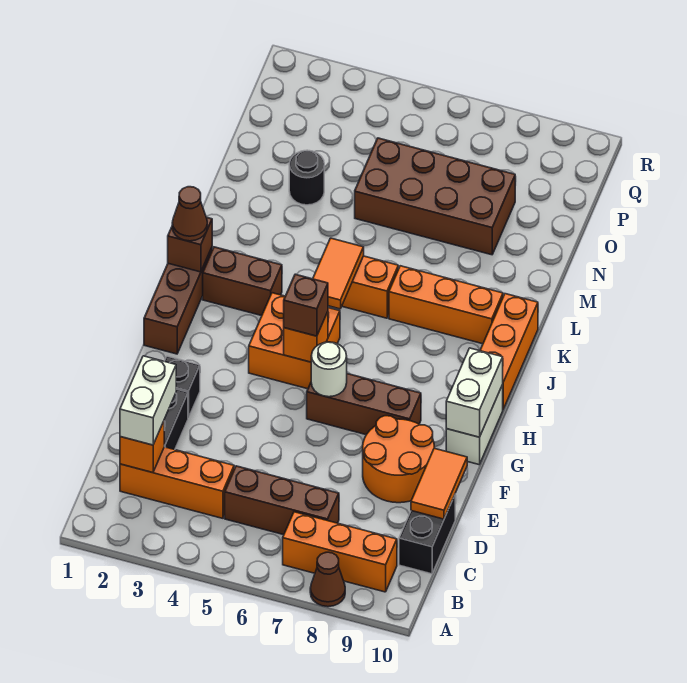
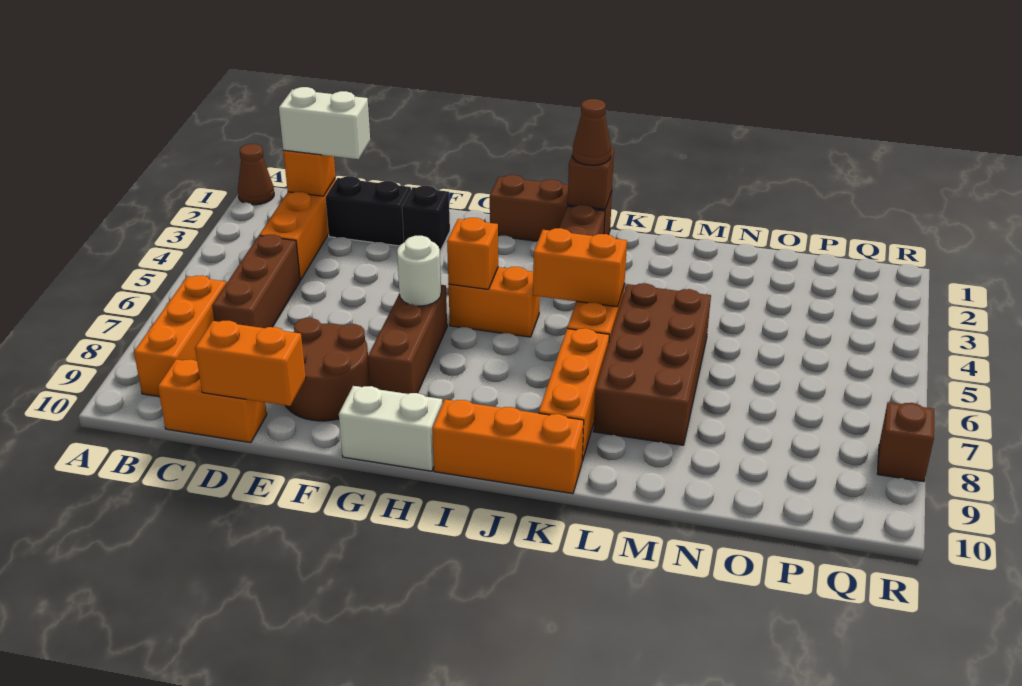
brown 1x1 cone [310,552,345,607] -> brown 1x1 cone moved to [238,144,274,205]
black 1x2 brick [399,495,455,574] -> orange 1x2 brick [158,359,267,443]
orange 1x2 tile [411,448,467,519] -> orange 1x2 brick [195,321,306,406]
orange 2x2 round brick [363,416,434,503] -> brown 2x2 round brick [285,318,370,421]
white 1x2 brick [446,348,503,437] -> none
orange 2x2 brick [249,293,340,389] -> orange 1x2 brick [449,267,540,337]
brown 1x1 brick [284,274,328,336] -> brown 1x1 brick moved to [877,402,934,482]
orange 1x2 tile [313,238,364,309] -> orange 1x2 brick [533,228,627,307]
black 1x1 round brick [289,150,324,205] -> none
brown 2x4 brick [355,138,515,255] -> brown 2x4 brick moved to [593,283,711,445]

